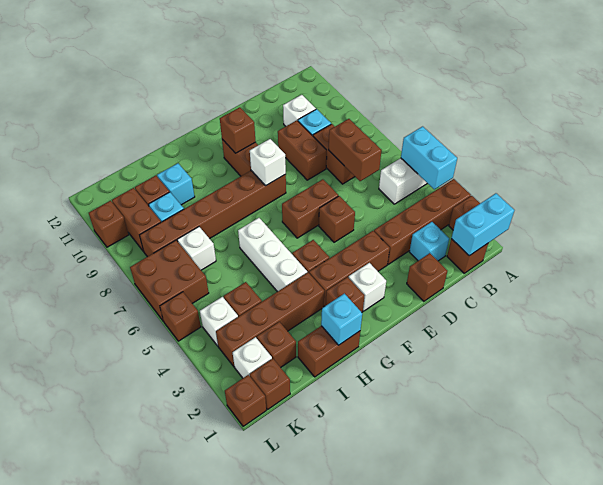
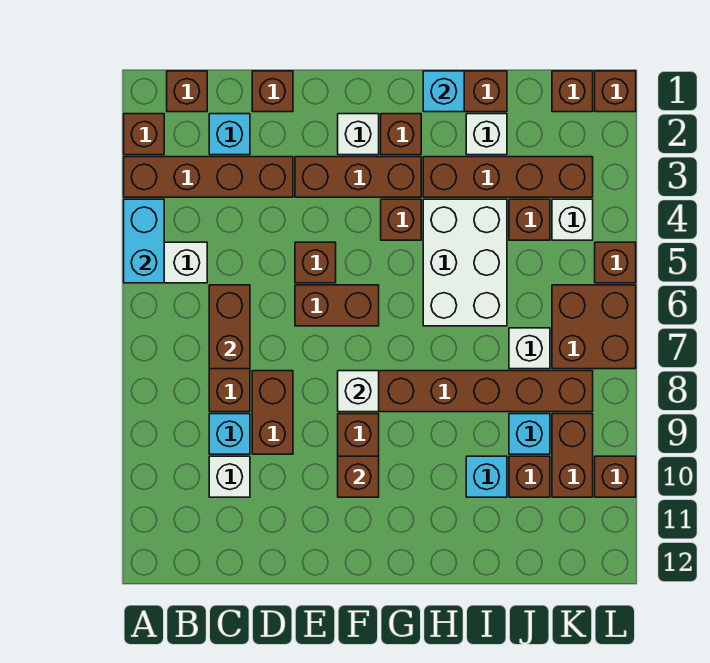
cyan 1x2 brick [451,193,514,256] -> none
white 1x3 brick [238,218,307,292] -> white 2x3 brick [423,199,507,326]
brown 1x1 brick [257,322,296,368] -> none
white 1x1 brick [233,337,272,378] -> white 1x1 brick moved to [466,114,507,155]

